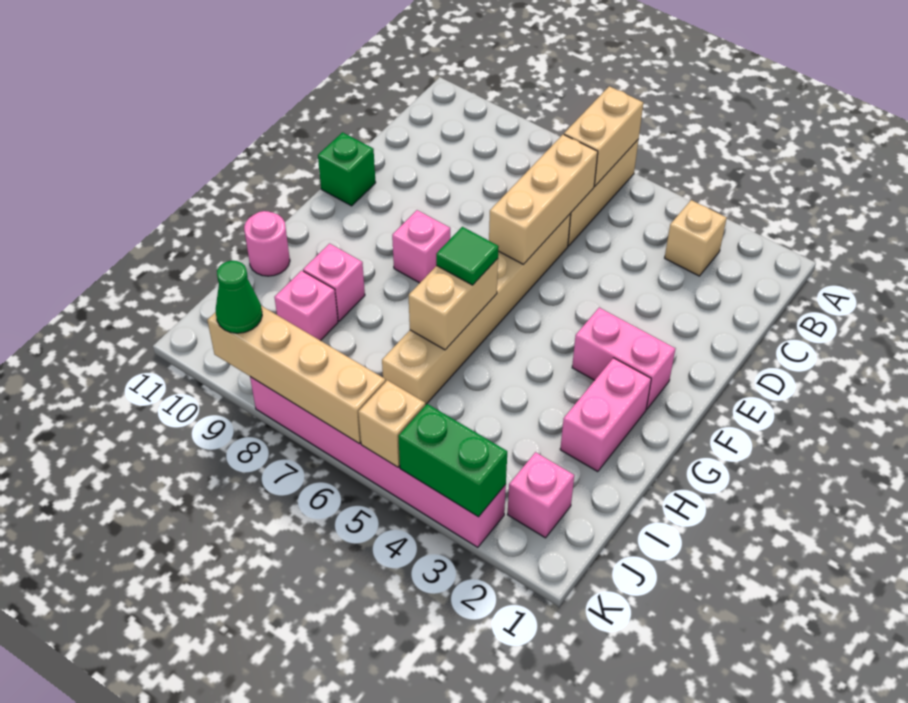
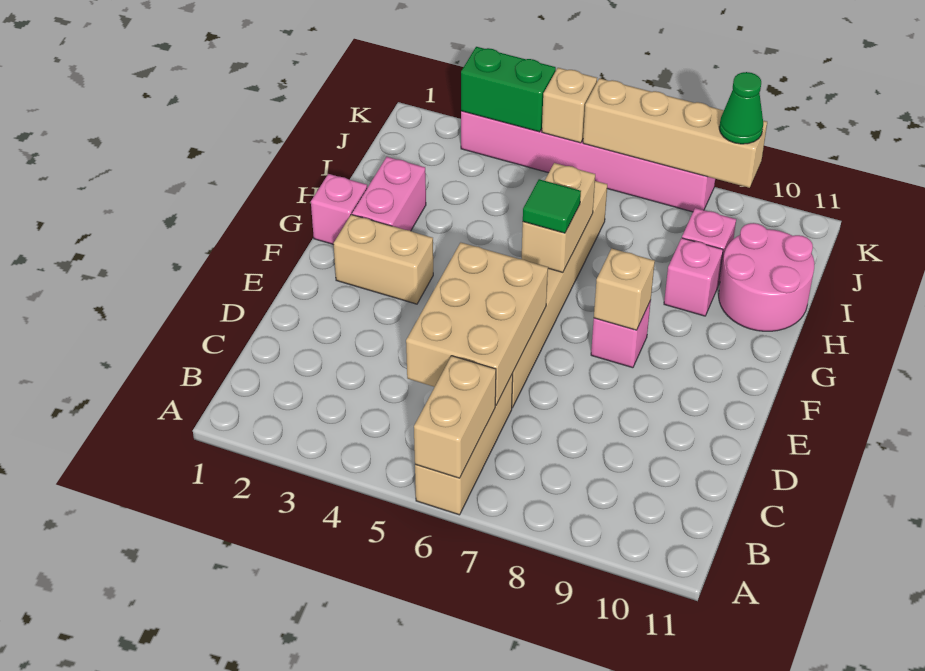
tan 1x1 brick [665,200,727,276] -> tan 1x1 brick moved to [594,249,655,330]
tan 1x3 brick [489,134,598,264] -> tan 2x3 brick [406,243,548,405]
green 1x1 brick [318,132,376,206] -> none
pink 1x2 brick [572,308,675,409] -> tan 1x2 brick [333,215,433,304]
pink 1x1 round brick [244,211,290,276] -> pink 2x2 round brick [719,223,814,331]
pink 1x1 brick [507,452,574,538] -> pink 1x1 brick moved to [311,174,367,245]

